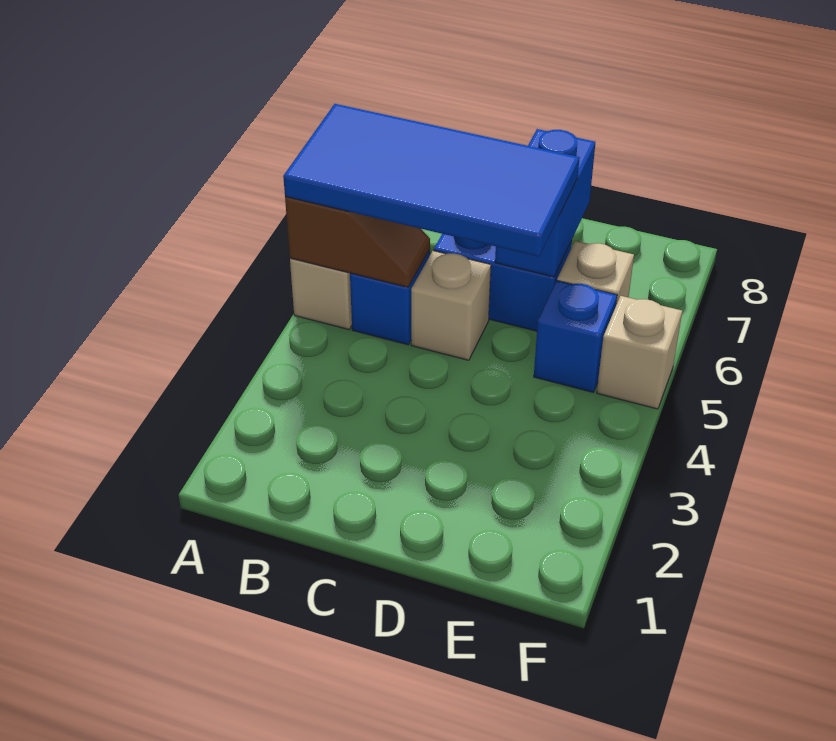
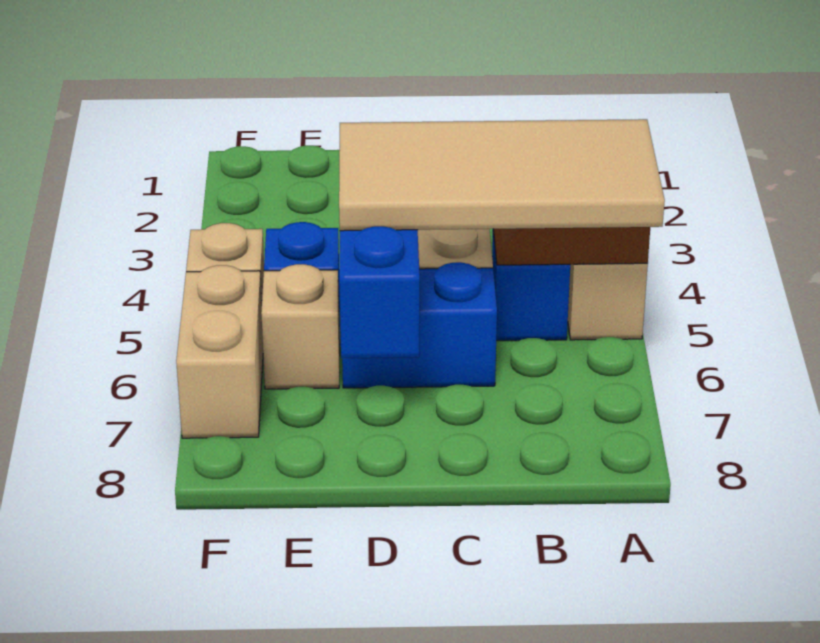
blue 2x4 tile [283,104,580,257] -> tan 2x4 tile [339,119,665,231]
none -> tan 1x2 brick [176,265,263,438]

